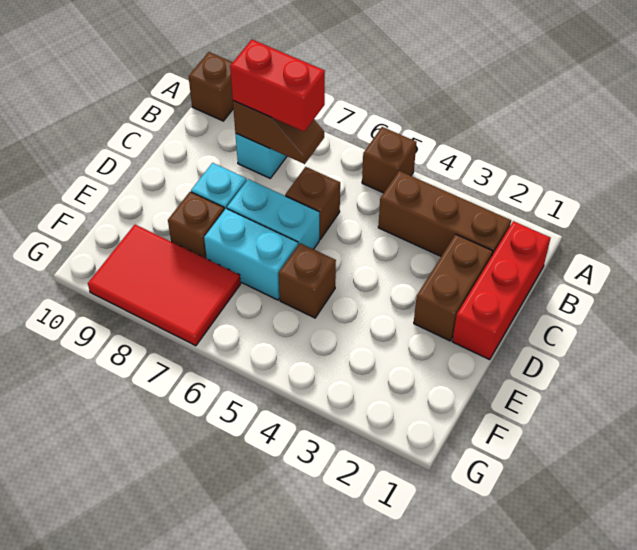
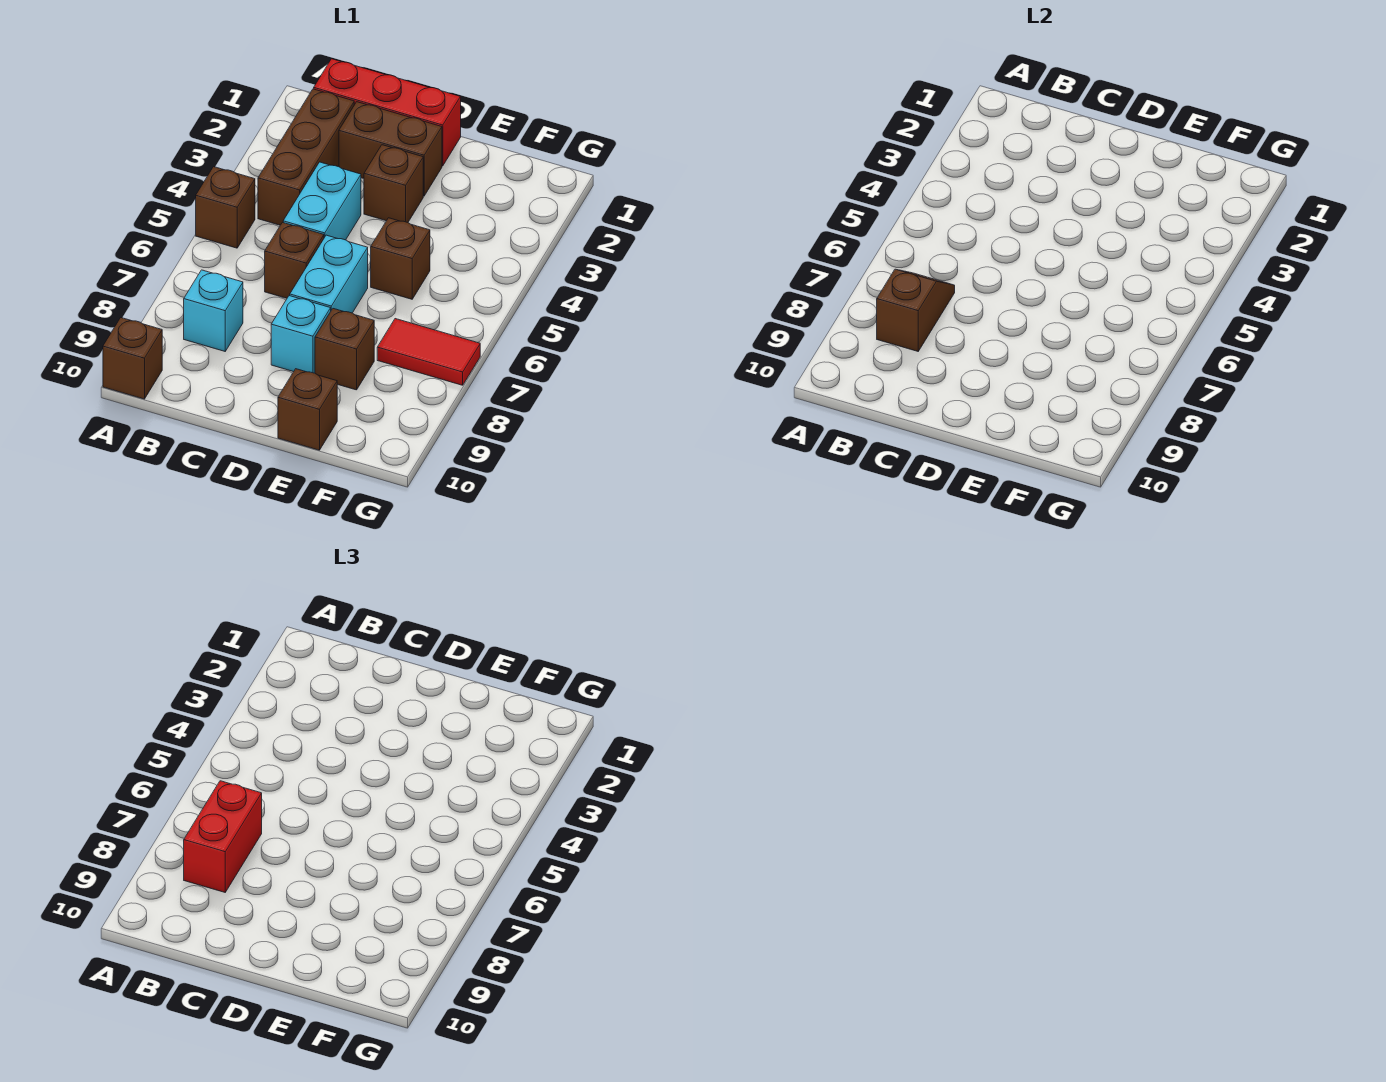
none -> brown 1x1 brick [364,145,423,222]
cyan 1x2 brick [204,209,298,300] -> cyan 1x2 brick moved to [283,162,361,240]
none -> brown 1x1 brick [278,369,337,450]
red 2x3 tile [88,225,241,346] -> red 1x2 tile [377,319,480,385]

